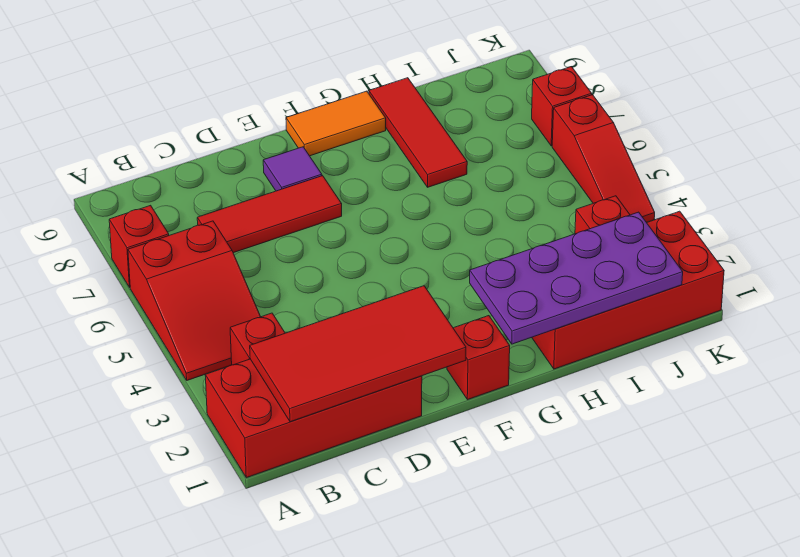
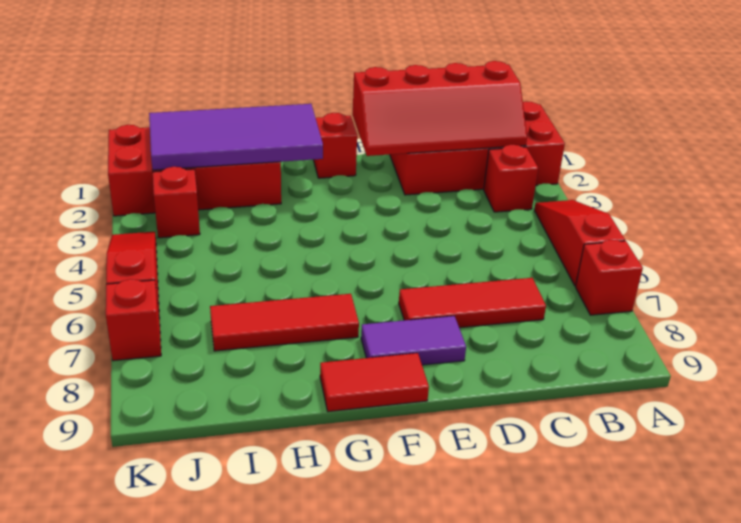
red 2x3 slope [128,221,261,380] -> red 1x3 slope [534,200,625,286]
red 2x4 tile [250,286,466,422] -> red 2x4 slope [353,61,527,156]
purple 1x1 tile [263,147,322,191] -> purple 1x2 tile [361,316,466,365]
orange 1x2 tile [286,91,386,156] -> red 1x2 tile [320,353,429,412]
purple 2x4 plate [470,212,683,344] -> purple 2x4 tile [149,104,323,170]
red 1x3 tile [369,78,467,187] -> red 1x3 tile turned to [210,294,359,351]

